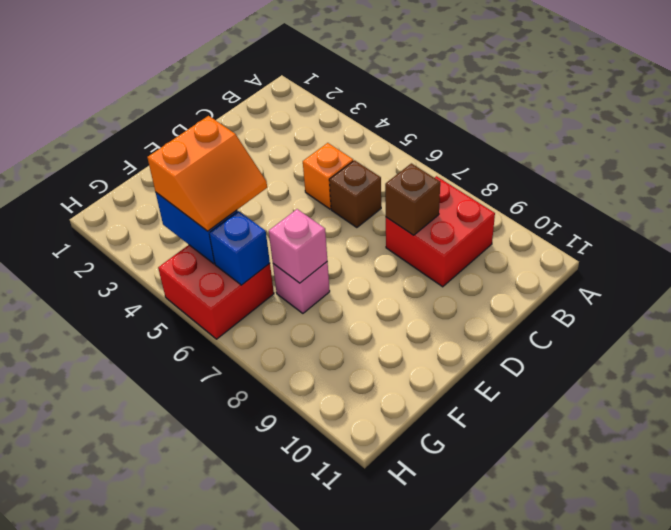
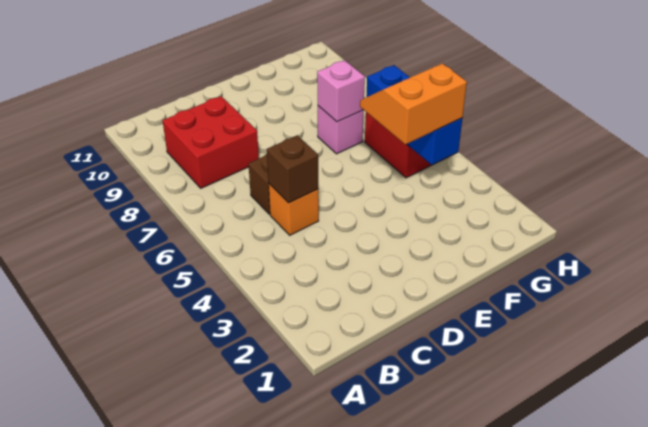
brown 1x1 brick [385,163,440,235] -> brown 1x1 brick moved to [267,135,318,203]

